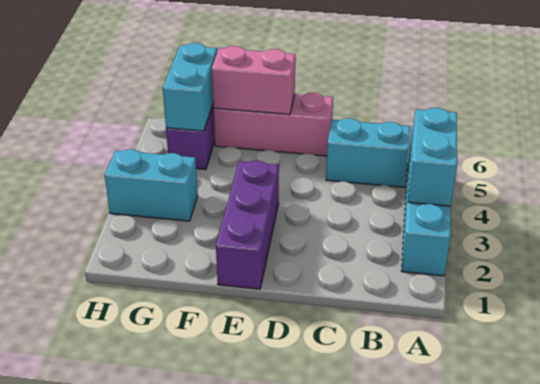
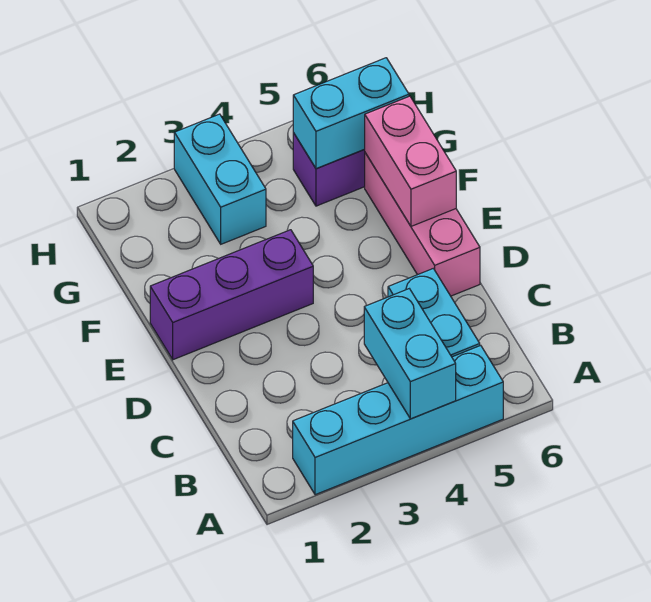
cyan 1x2 brick [408,108,457,206] -> cyan 1x2 brick turned to [364,289,456,419]

